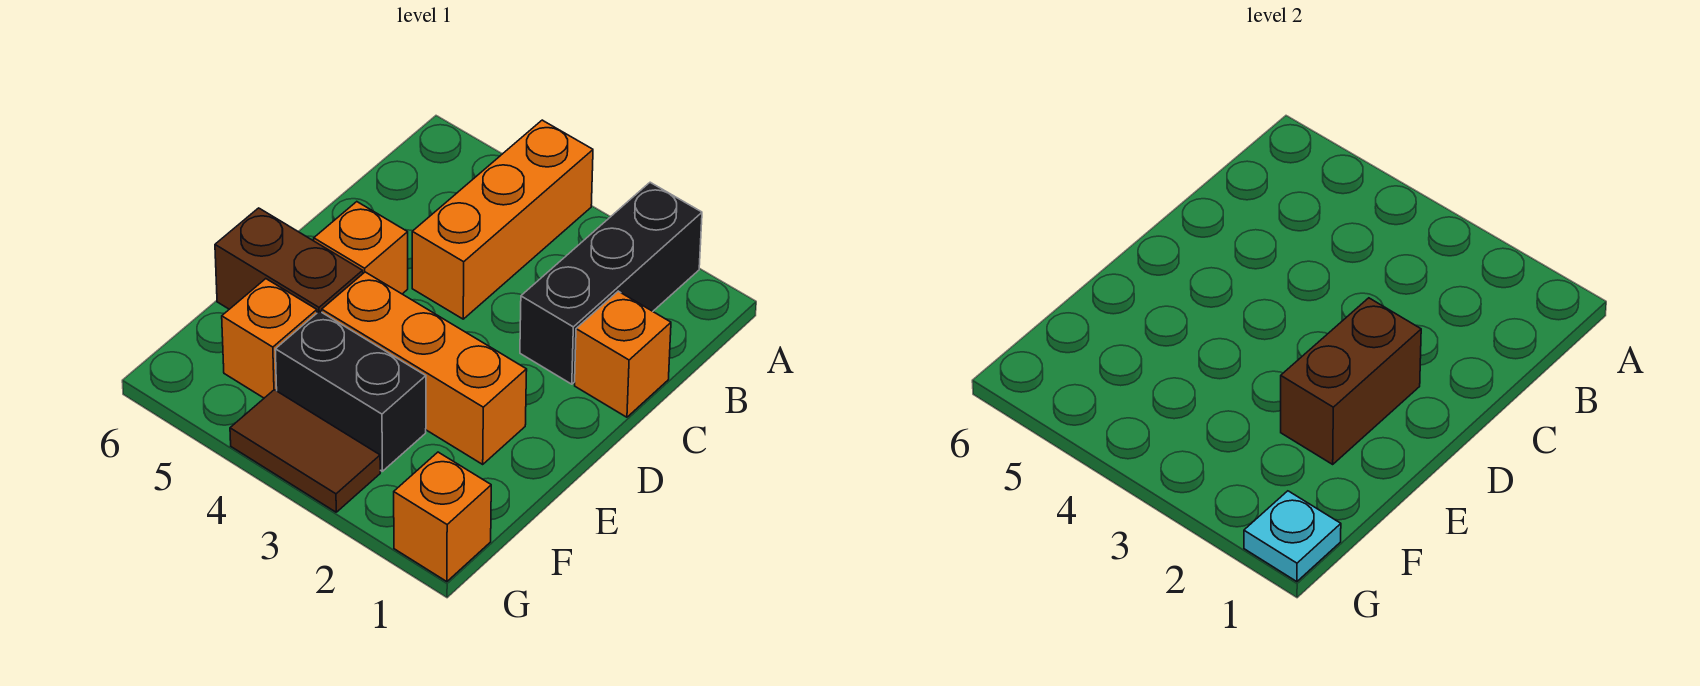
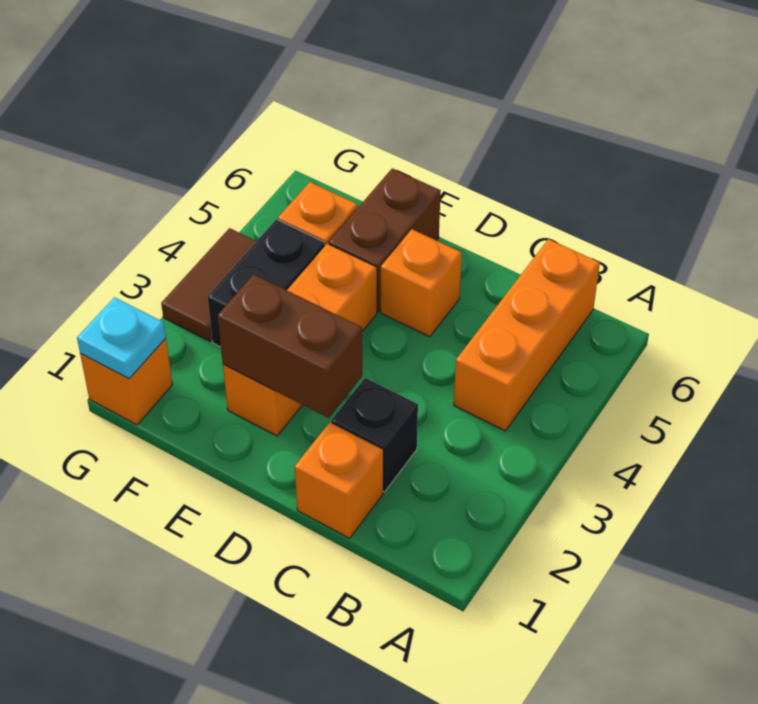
black 1x3 brick [520,182,702,384] -> black 1x1 brick [331,378,418,492]
orange 1x3 brick [412,120,593,319] -> orange 1x3 brick turned to [454,239,600,431]

